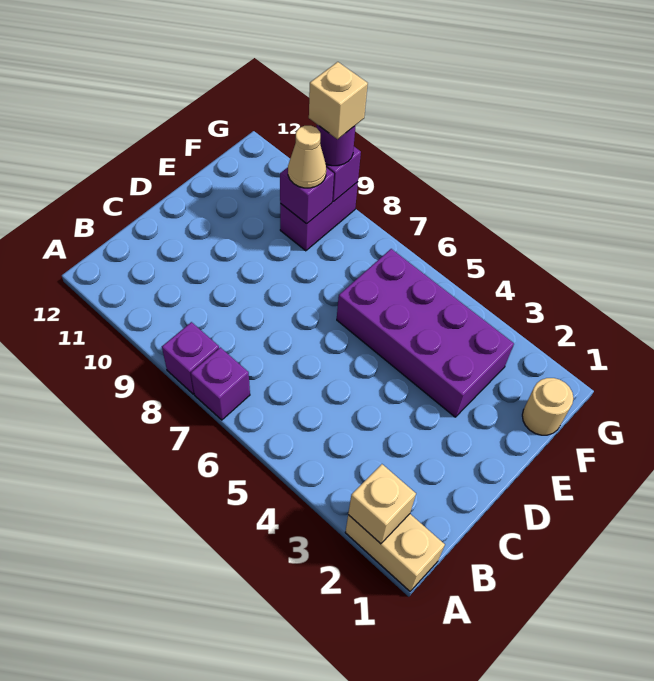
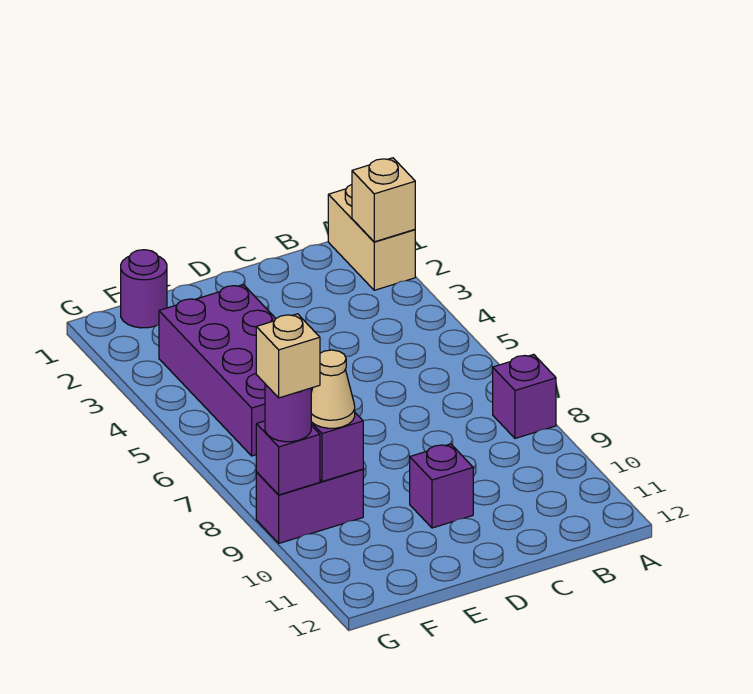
purple 1x1 brick [191,347,250,420] -> purple 1x1 brick moved to [410,444,473,528]
tan 1x1 round brick [522,378,573,435] -> purple 1x1 round brick [121,250,167,328]

